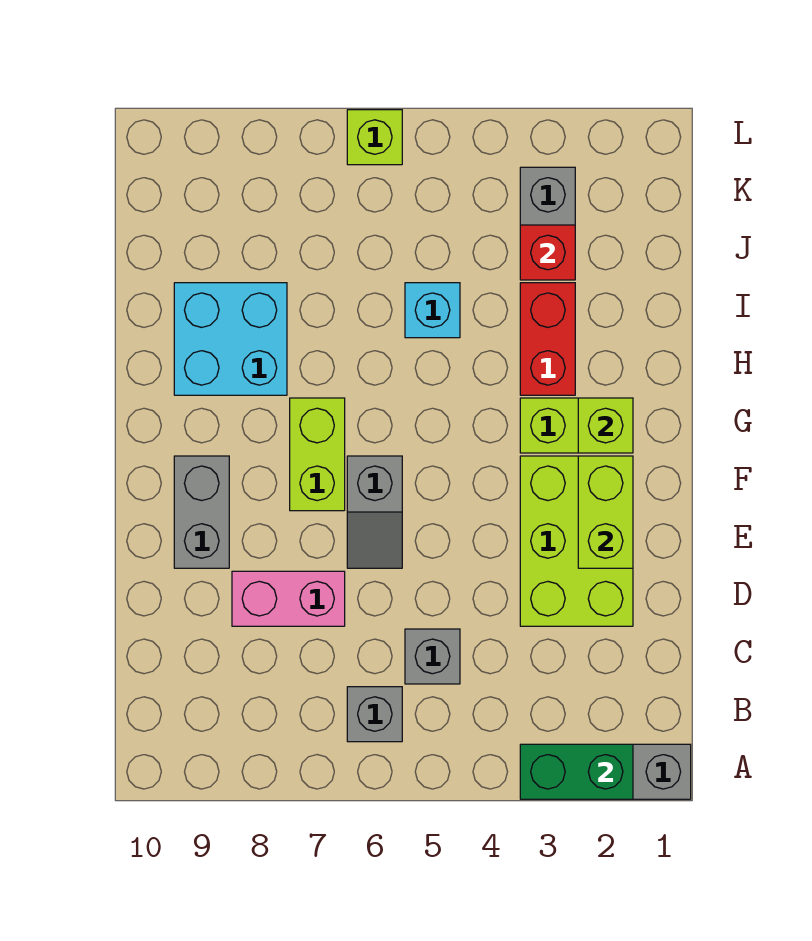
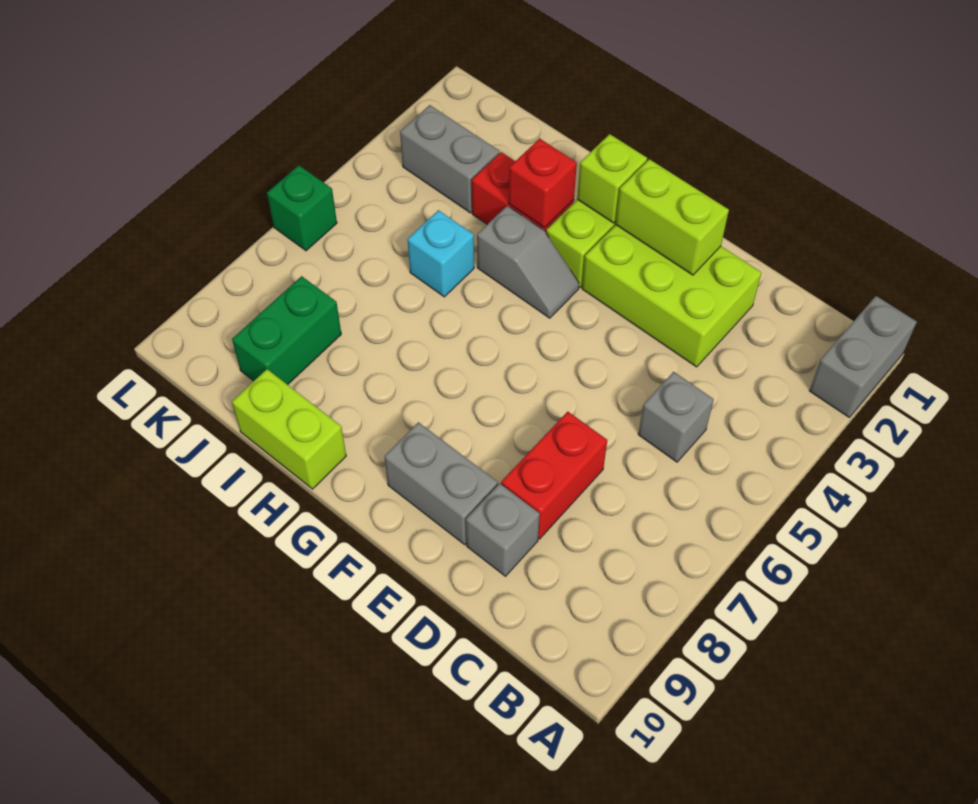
green 1x2 brick [520,744,633,799] -> green 1x2 brick moved to [232,276,341,385]
grey 1x1 brick [347,687,402,742] -> grey 1x1 brick moved to [466,483,540,576]
pink 1x2 brick [232,571,345,626] -> red 1x2 brick [501,412,607,539]
grey 1x2 slope [347,456,402,568] -> grey 1x2 slope moved to [477,206,579,318]
lime 1x2 brick [290,398,345,511] -> lime 1x2 brick moved to [232,369,346,489]
cyan 2x2 brick [174,283,287,395] -> none
red 1x1 brick [520,225,575,280] -> red 1x1 brick moved to [509,139,577,228]
lime 1x1 brick [347,110,402,165] -> green 1x1 brick [267,165,337,251]

